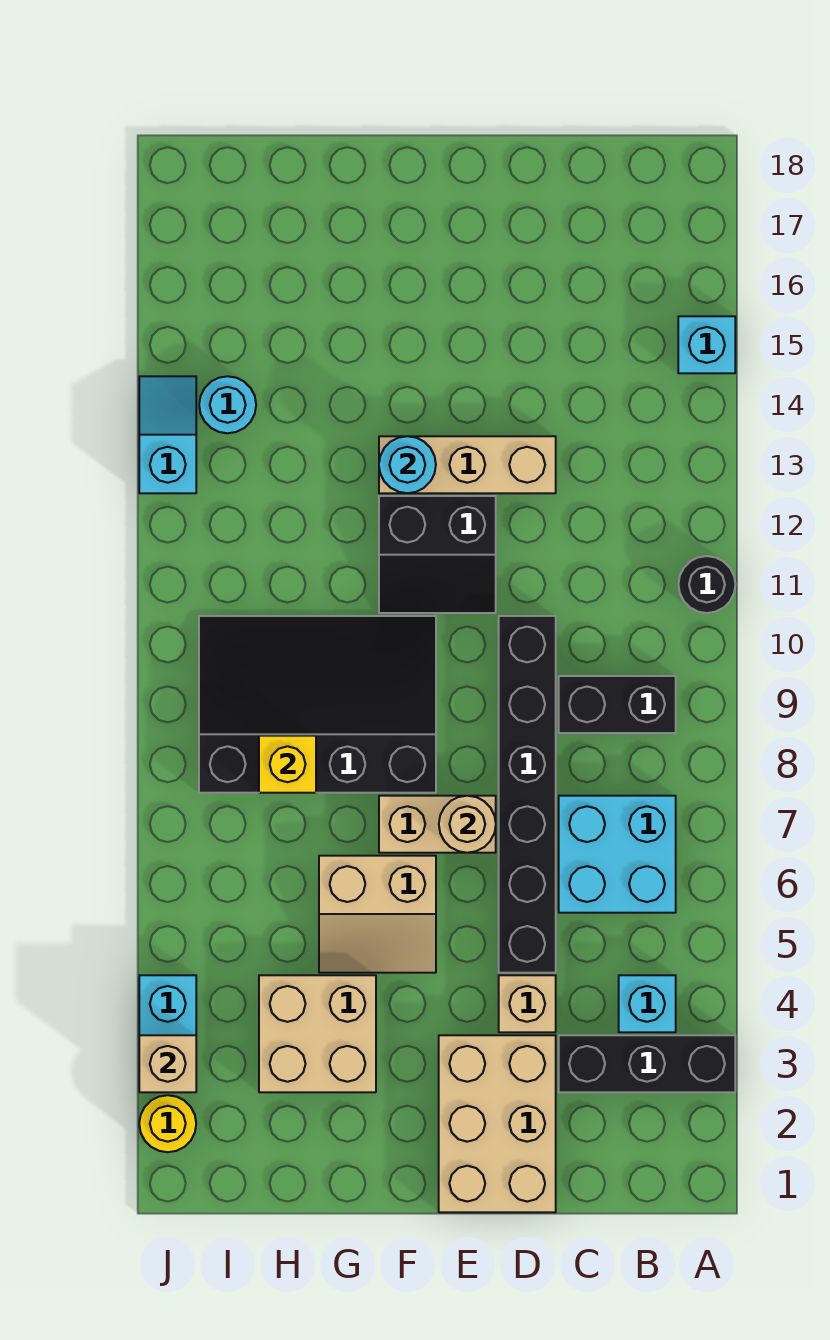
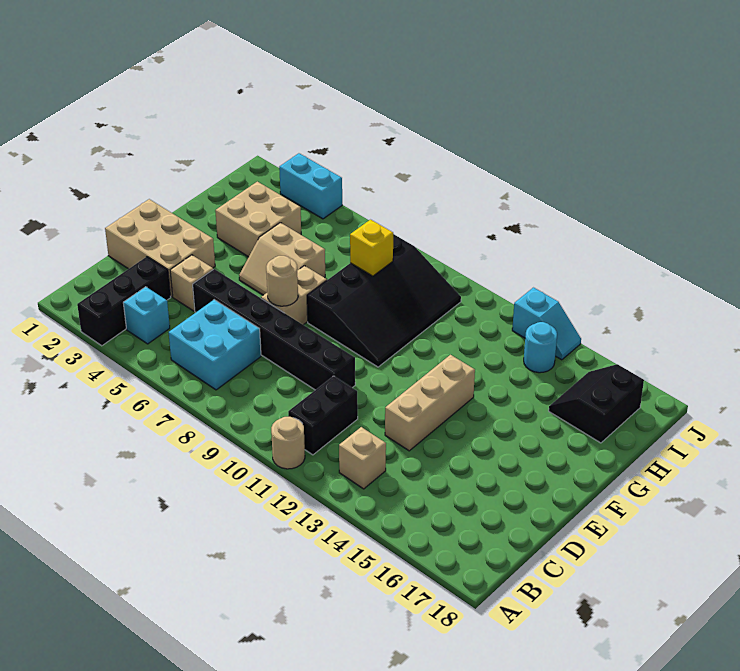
black 1x1 round brick [678,556,735,613] -> tan 1x1 round brick [271,417,305,469]
cyan 1x1 brick [678,316,735,373] -> none
black 1x2 brick [559,676,676,733] -> black 1x2 brick moved to [288,376,358,455]
black 2x2 slope [379,496,496,613] -> black 2x2 slope moved to [549,364,644,443]
tan 2x2 slope [319,856,436,973] -> tan 2x2 slope turned to [239,223,325,295]
cyan 1x1 round brick [379,436,436,493] -> none
yellow 1x1 round brick [139,1095,196,1152] -> none
tan 1x1 brick [139,1035,196,1092] -> tan 1x1 brick moved to [339,427,386,489]

